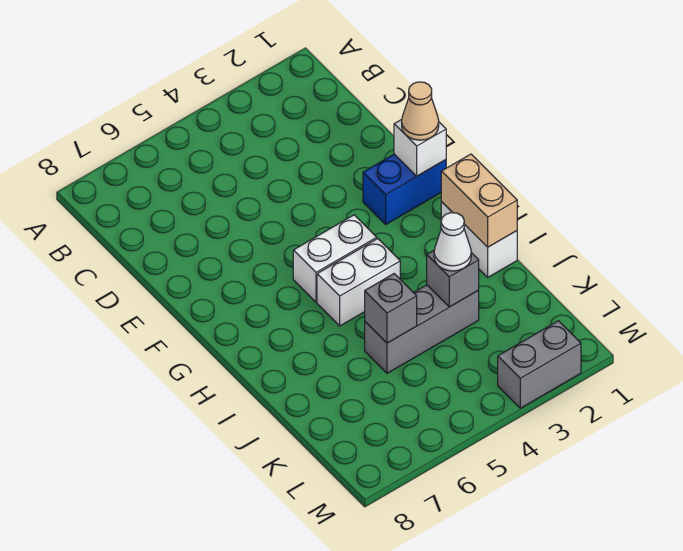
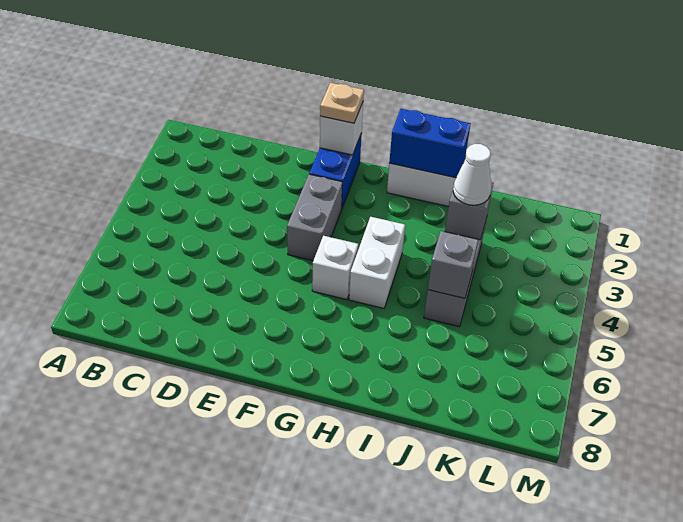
tan 1x1 cone [402,82,439,140] -> tan 1x1 plate [320,83,364,123]
white 1x2 brick [293,215,377,302] -> white 1x1 brick [312,236,359,300]
tan 1x2 brick [441,154,517,247] -> blue 1x2 brick [389,109,471,178]
grey 1x2 brick [498,321,581,408] -> grey 1x2 brick moved to [287,174,342,261]

